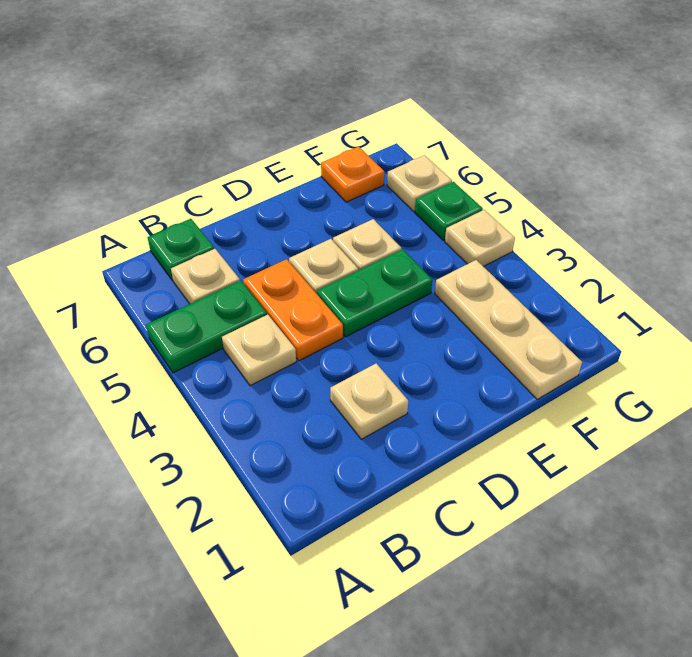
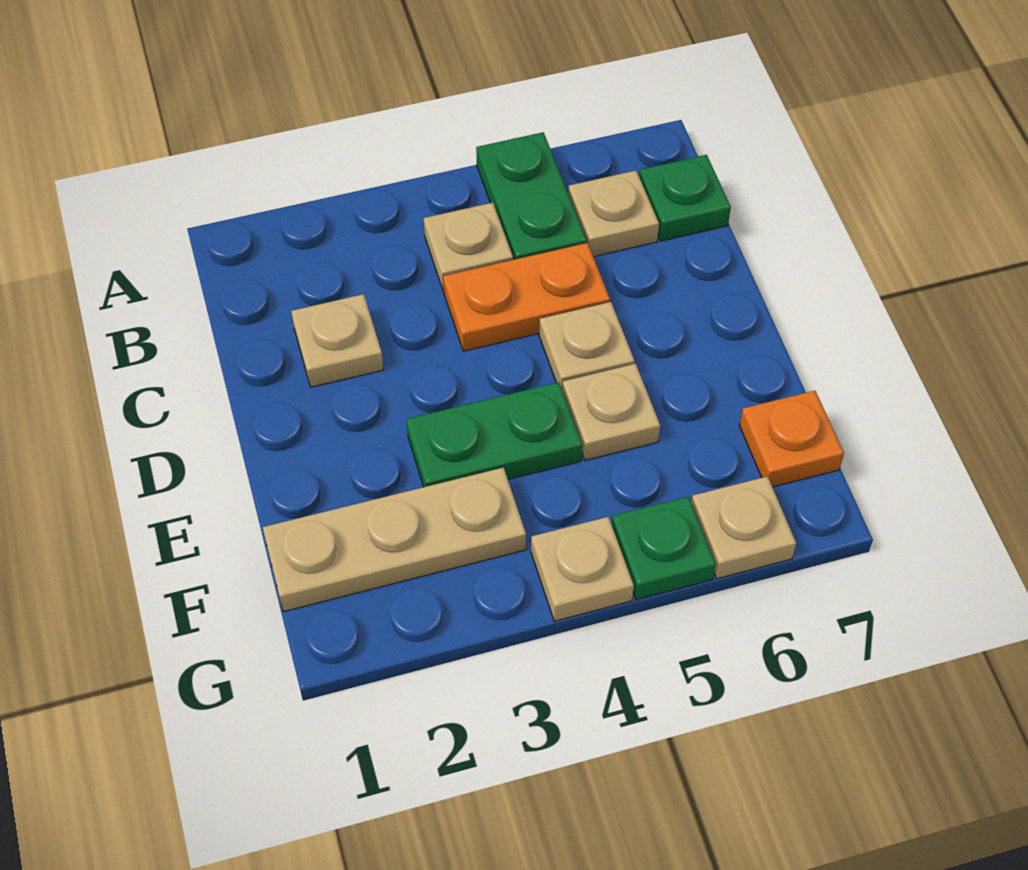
green 1x2 plate [317,249,432,337] -> green 1x2 plate turned to [406,382,582,487]

